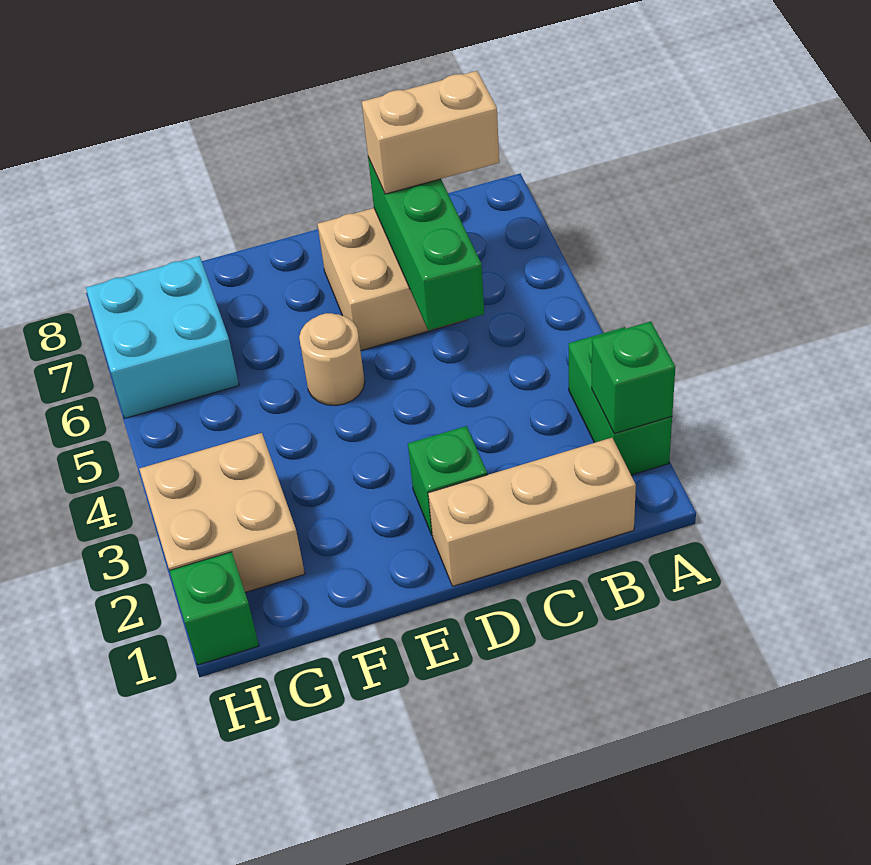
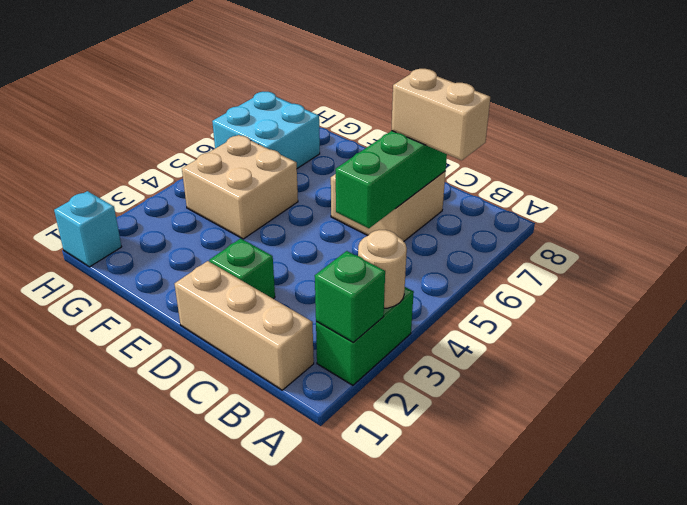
tan 1x1 round brick [299,313,365,405] -> tan 1x1 round brick moved to [358,230,407,308]
tan 2x2 brick [139,433,305,592] -> tan 2x2 brick moved to [182,135,298,239]
green 1x1 brick [169,552,259,665] -> cyan 1x1 brick [54,191,122,267]

